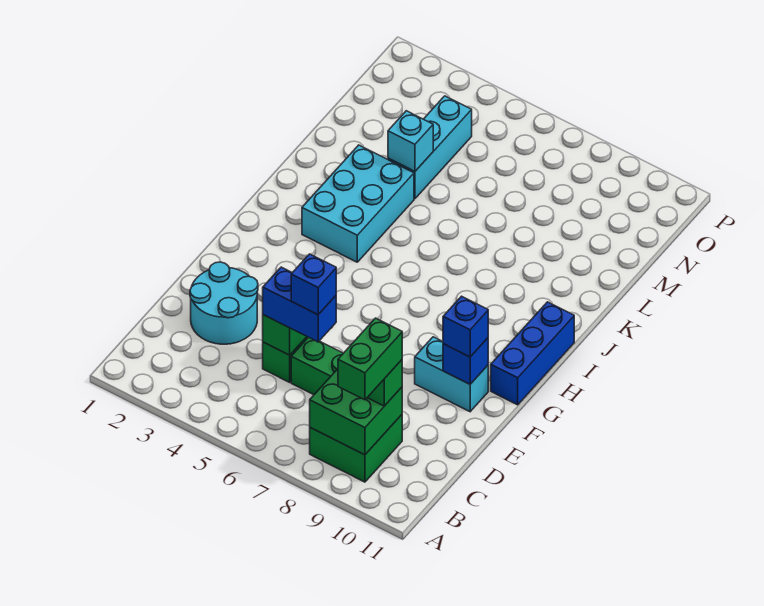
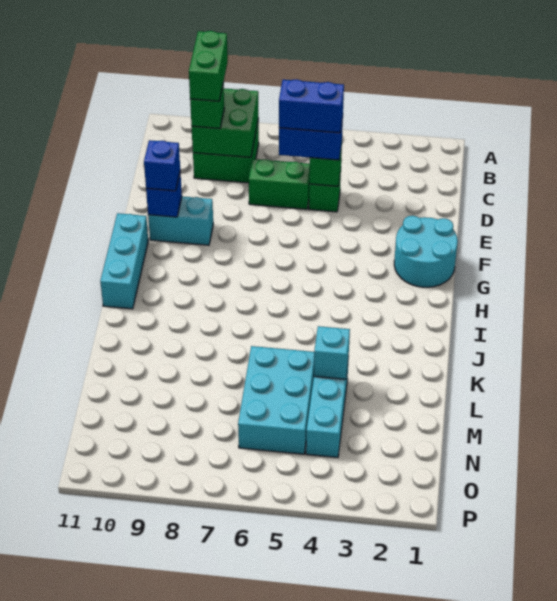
cyan 2x2 round brick [190,262,258,344] -> cyan 2x2 round brick moved to [394,216,458,287]
blue 1x1 brick [291,254,336,315] -> blue 1x2 brick [279,79,344,133]
blue 1x3 brick [491,302,574,405] -> cyan 1x3 brick [100,213,148,309]
cyan 2x3 brick [302,145,414,262] -> cyan 2x3 brick moved to [238,346,314,454]

